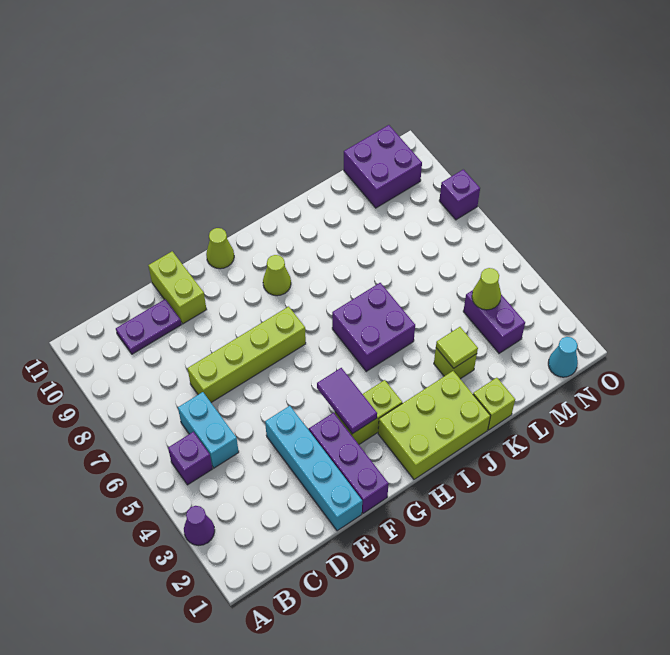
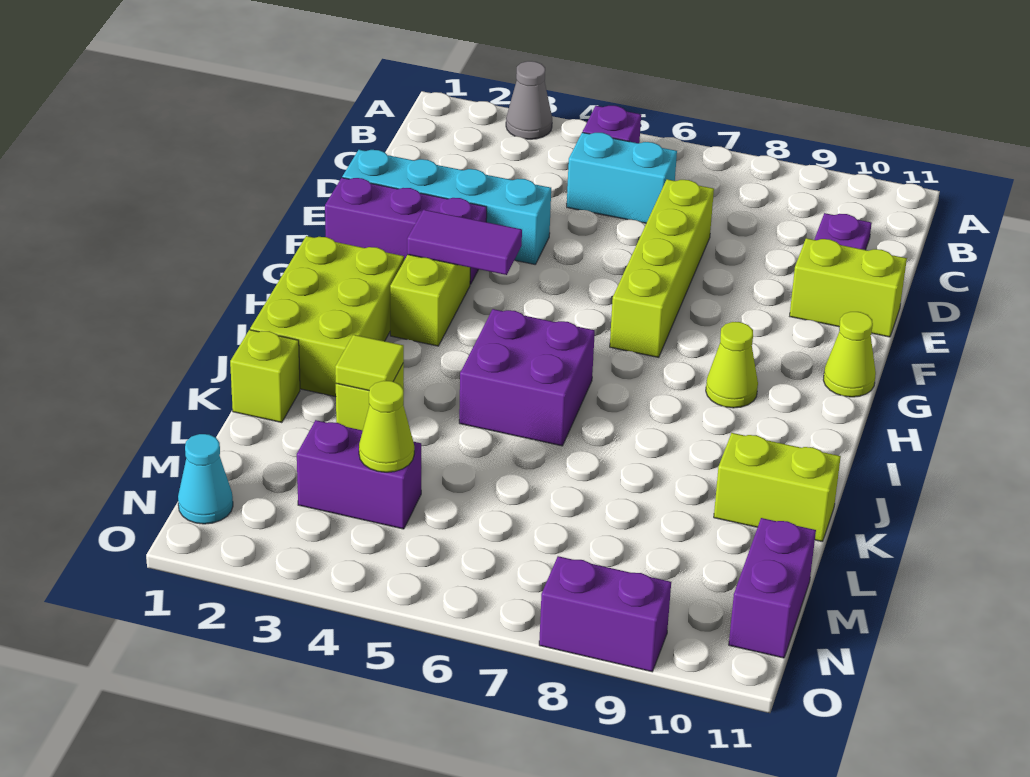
purple 1x1 cone [184,506,215,546] -> grey 1x1 cone [506,61,552,139]
none -> lime 1x2 brick [714,433,841,542]
purple 2x2 brick [344,125,422,208] -> purple 1x2 brick [729,518,816,658]
purple 1x1 brick [439,169,480,220] -> purple 1x2 brick [539,556,671,672]

